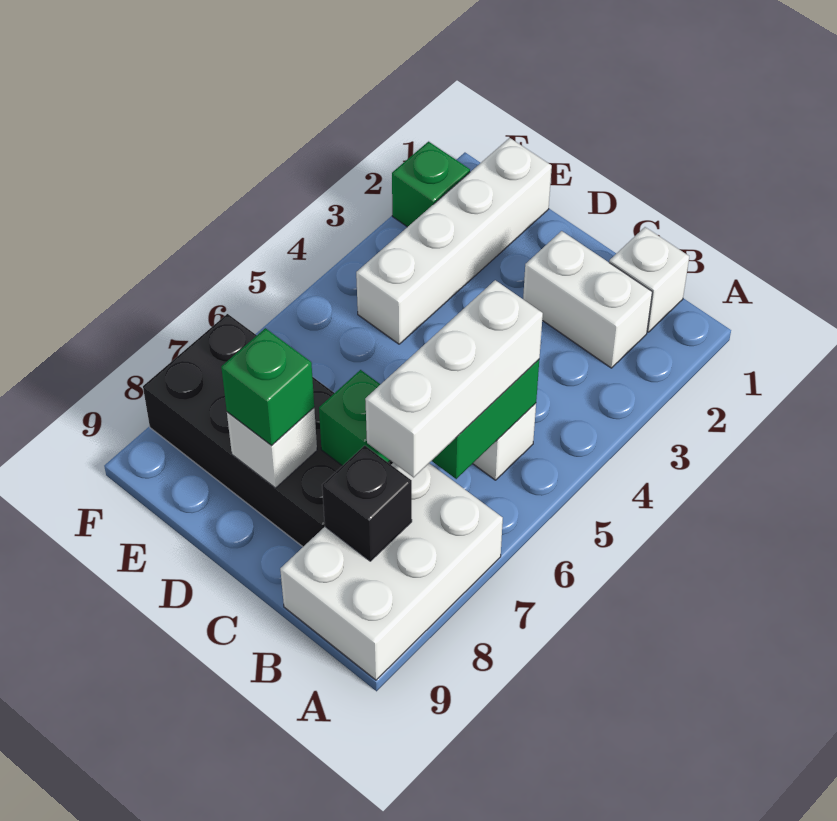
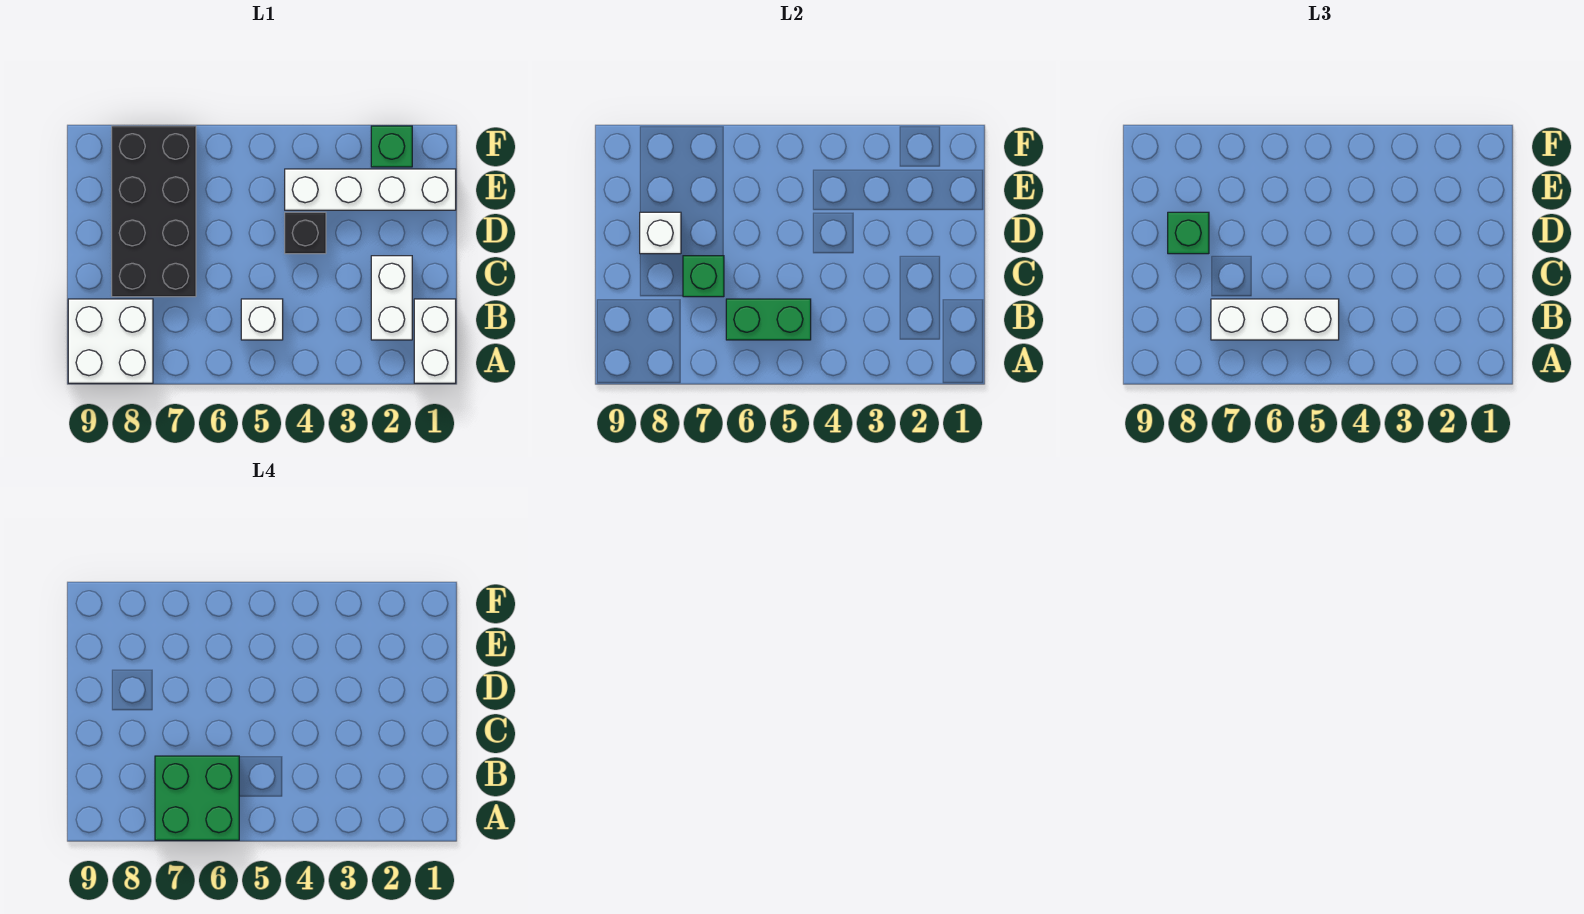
none -> green 2x2 brick [155,756,239,840]
white 2x3 brick [280,463,503,680] -> white 2x2 brick [68,299,153,383]
white 1x1 brick [609,227,689,332] -> white 1x2 brick [414,299,456,383]
black 1x1 brick [322,446,412,561] -> black 1x1 brick moved to [285,212,326,254]

